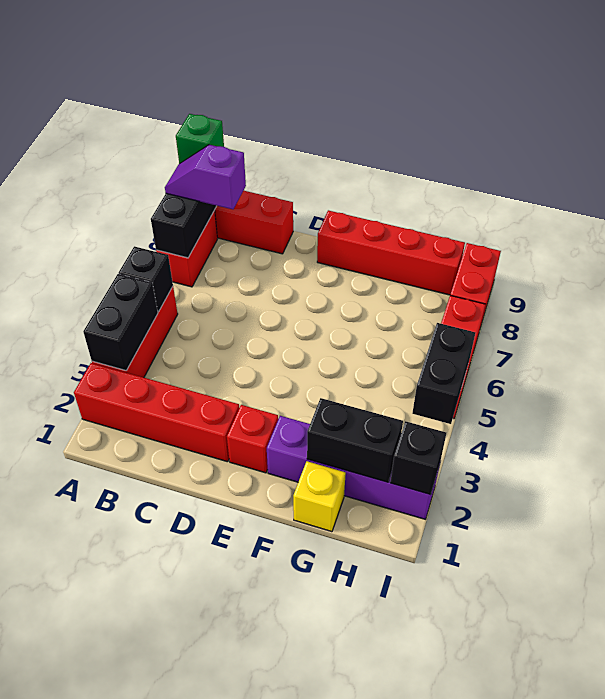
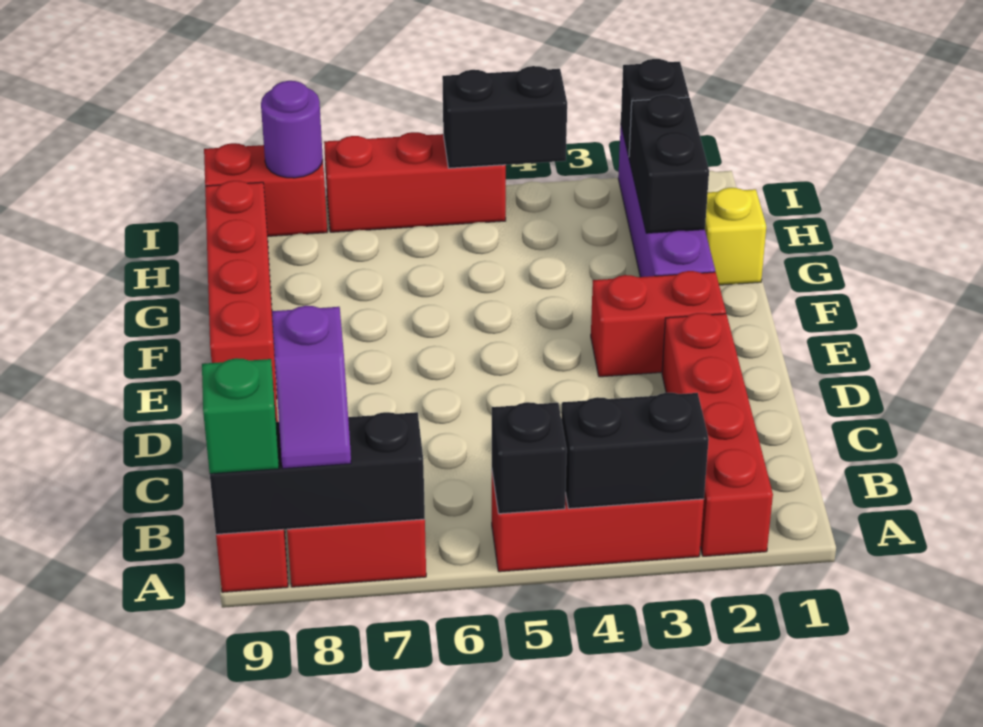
red 1x1 brick [227,405,278,473] -> red 1x2 brick [591,271,726,377]
none -> purple 1x1 round brick [261,81,323,178]

